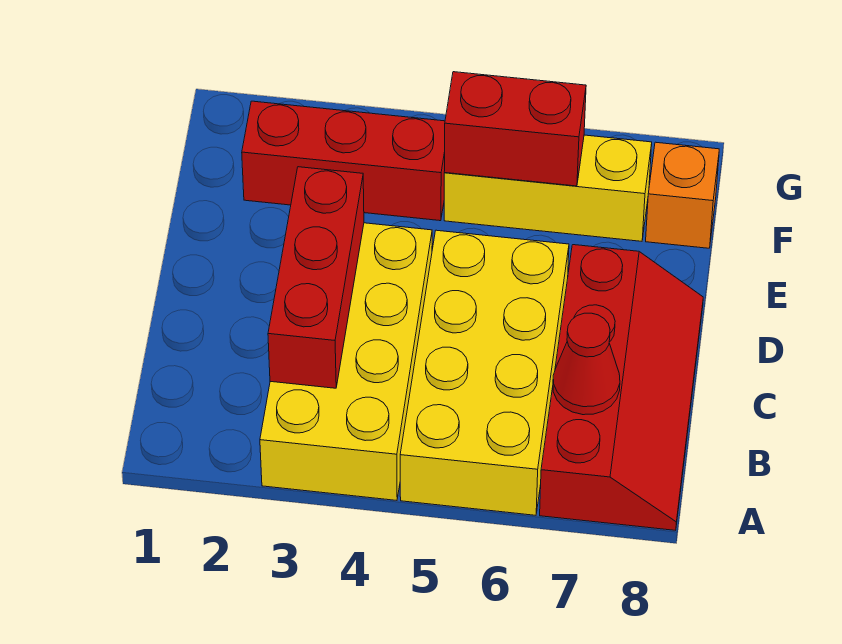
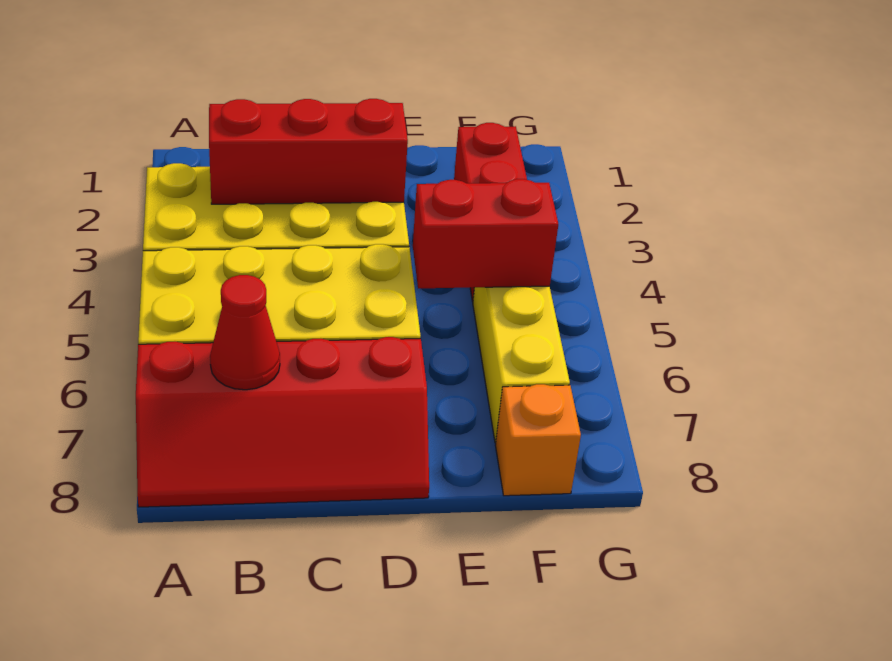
red 1x2 brick [444,72,586,186] -> red 1x2 brick turned to [413,179,558,288]

